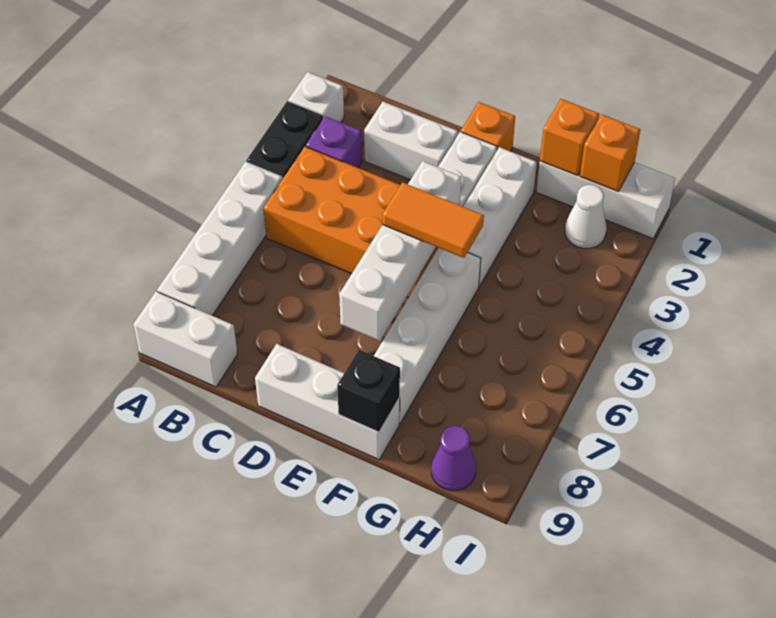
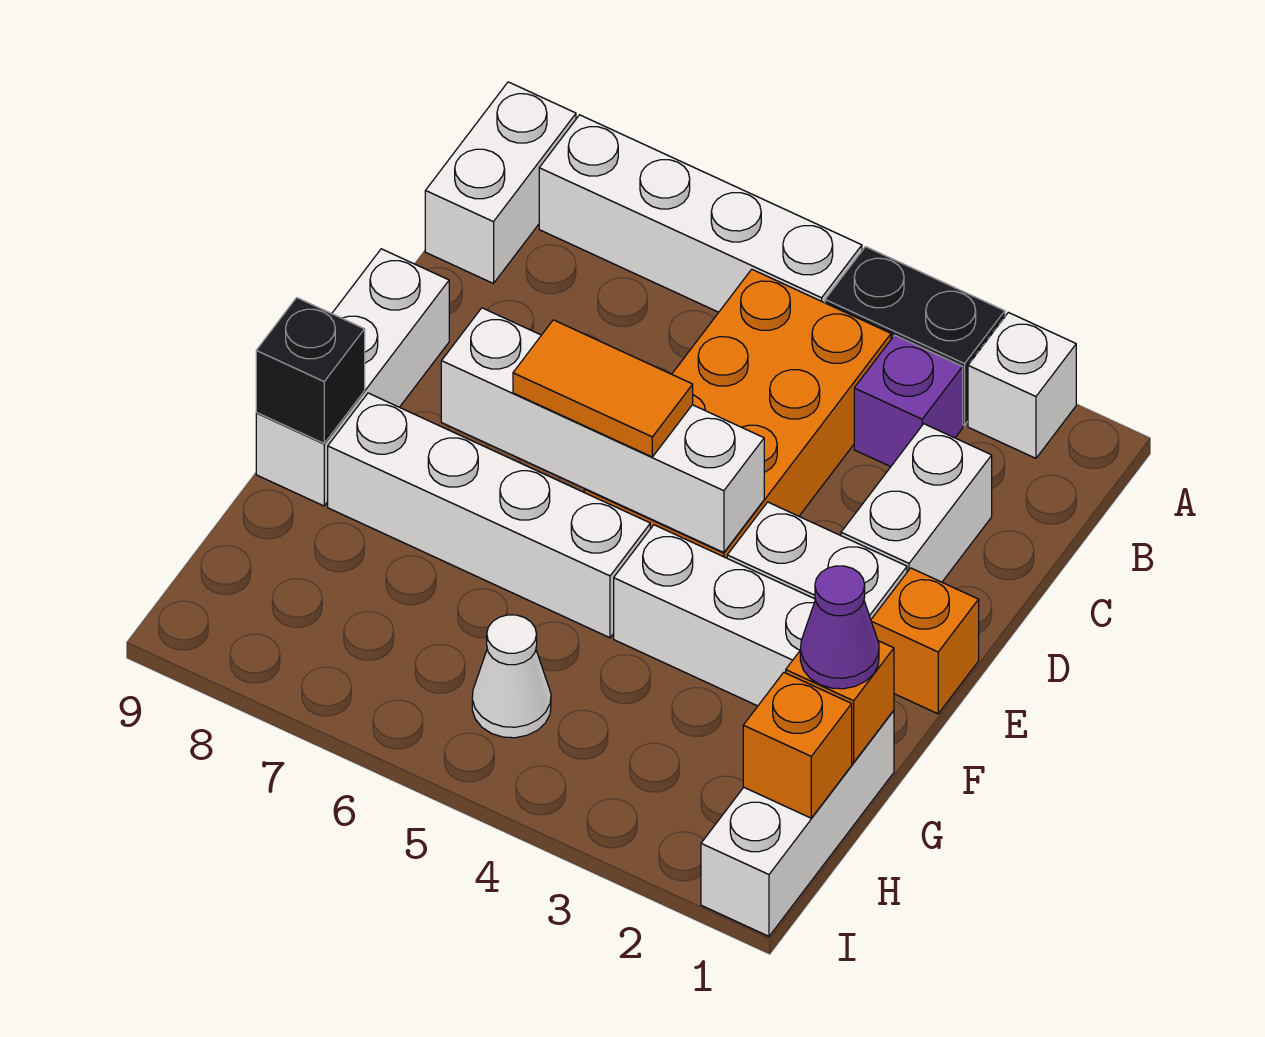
orange 1x2 tile [382,182,484,258] -> orange 1x2 tile turned to [513,320,693,457]
white 1x1 cone [565,185,607,248] -> white 1x1 cone moved to [472,615,551,738]
purple 1x1 cone [431,426,476,491] -> purple 1x1 cone moved to [800,566,879,689]

